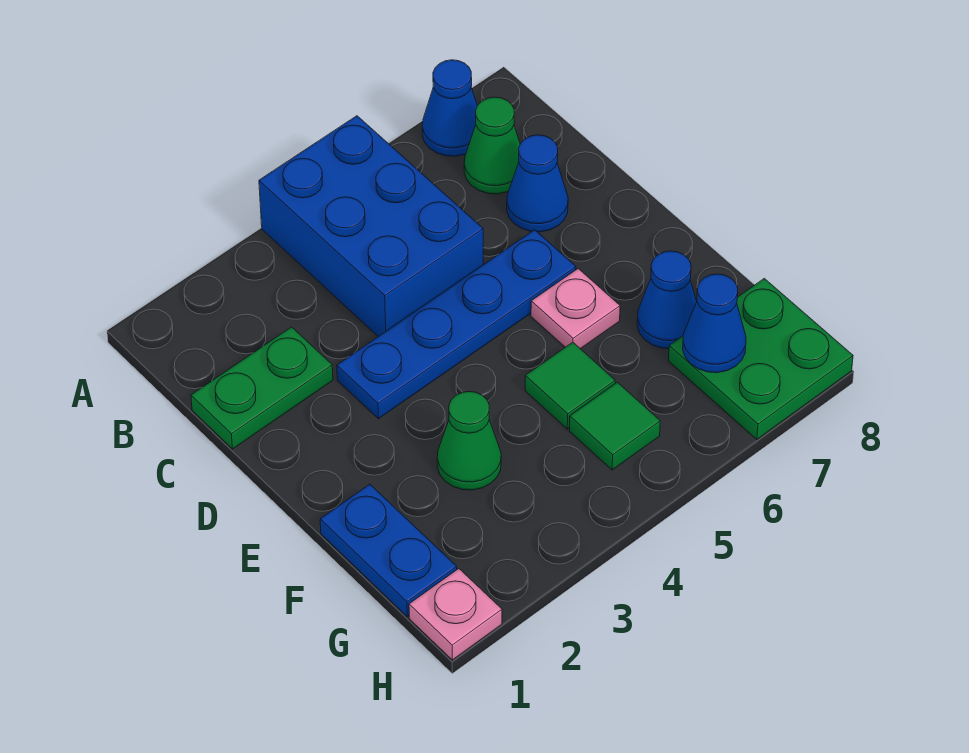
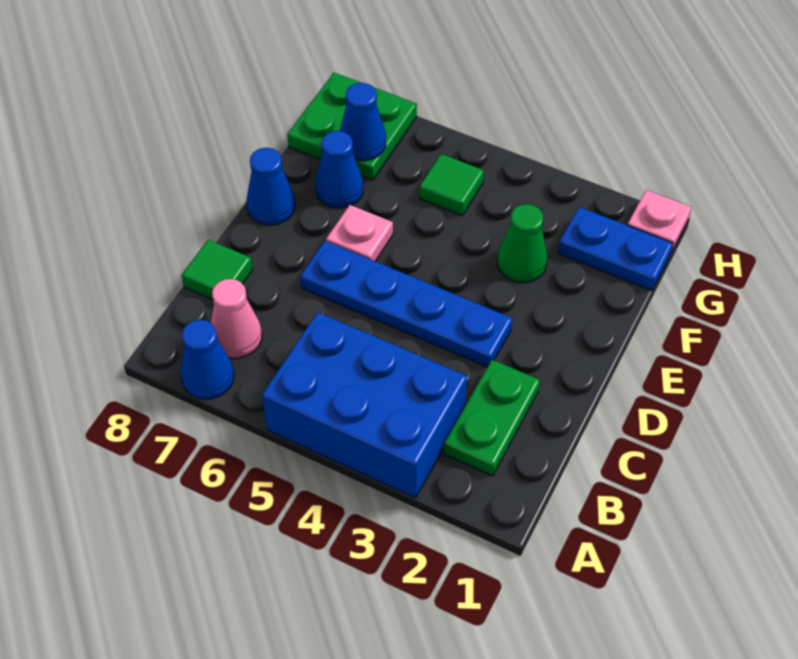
blue 2x3 brick [259,116,483,337] -> blue 2x3 brick turned to [262,312,467,498]
green 1x1 cone [464,97,520,194] -> pink 1x1 cone [211,279,262,358]
green 1x2 plate [191,327,333,449] -> green 1x2 plate turned to [444,360,540,476]
blue 1x1 cone [507,135,568,232] -> blue 1x1 cone moved to [246,148,295,225]
blue 1x2 plate [320,484,457,617] -> blue 1x2 plate turned to [558,207,673,291]
green 1x1 tile [525,342,615,429] -> green 1x1 tile moved to [182,240,253,300]

